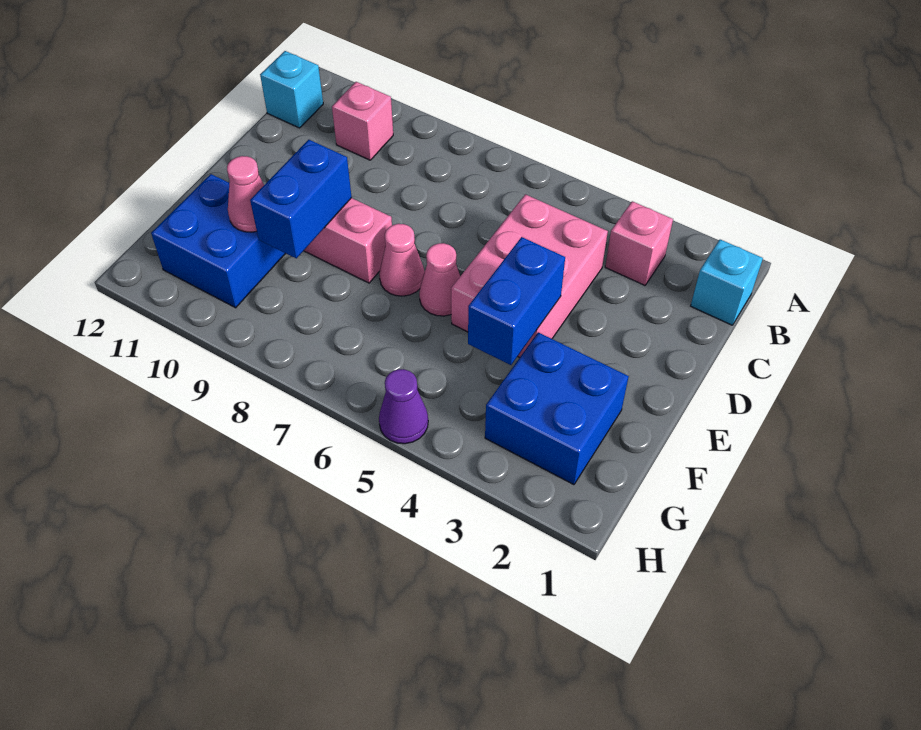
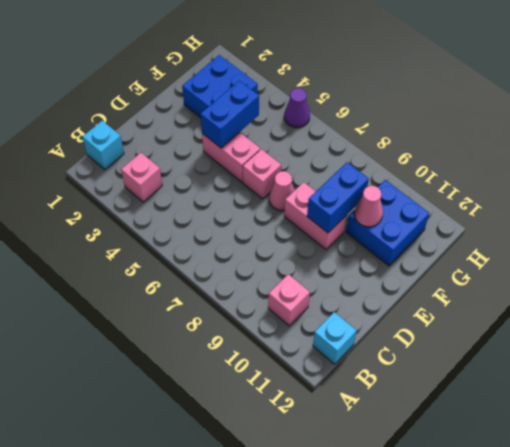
pink 2x3 brick [451,194,608,358] -> pink 1x2 brick [202,132,260,182]
pink 1x1 cone [419,243,460,316] -> pink 1x1 brick [243,149,281,199]

